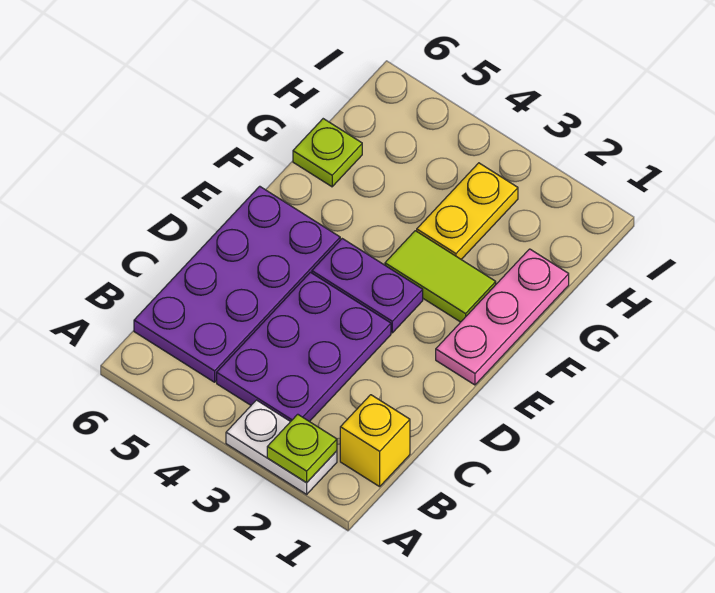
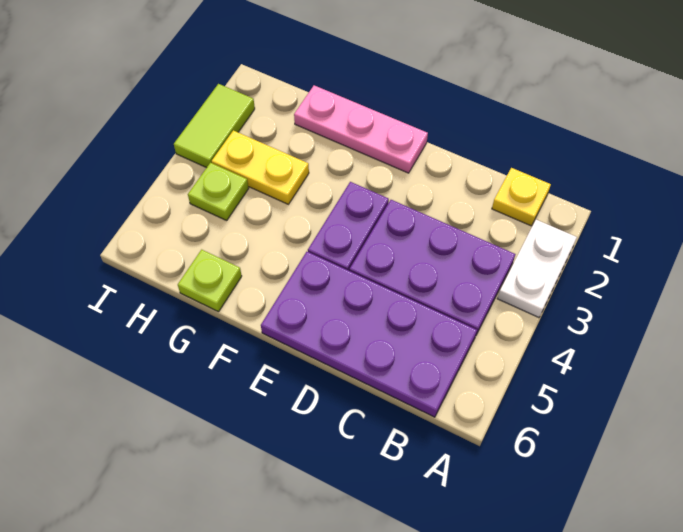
lime 1x1 plate [267,414,337,483] -> lime 1x1 plate moved to [188,163,249,220]
yellow 1x1 brick [340,395,410,487] -> yellow 1x1 plate [492,168,551,226]
lime 1x2 tile [385,231,496,322] -> lime 1x2 tile moved to [174,84,255,168]

